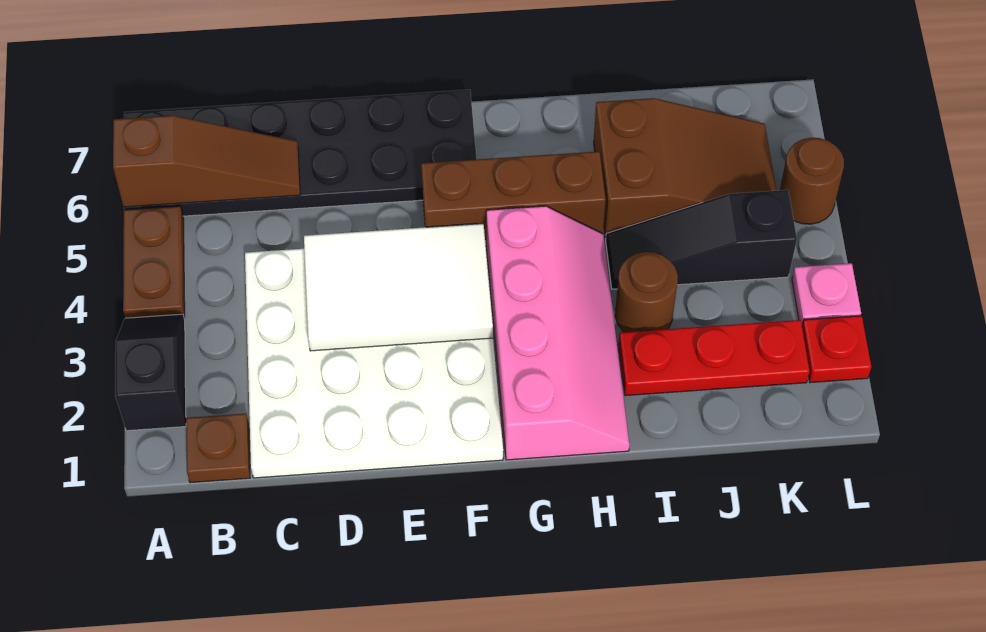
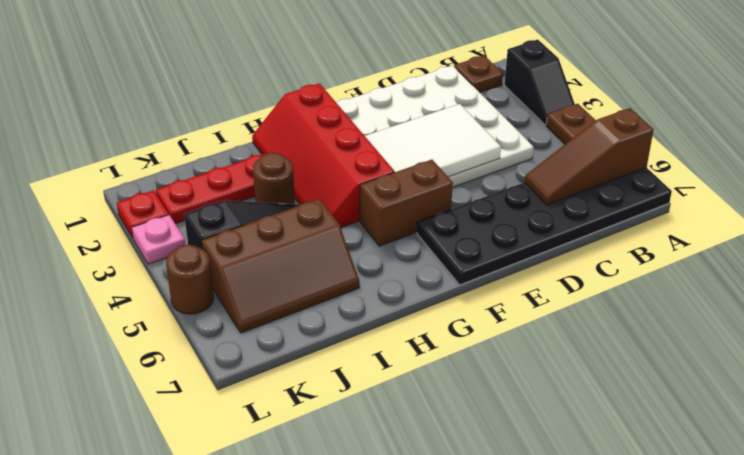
brown 1x3 brick [421,152,606,246] -> brown 1x2 brick [360,160,453,246]
pink 2x4 slope [486,206,629,460] -> red 2x4 slope [252,83,395,228]
brown 2x3 slope [594,98,776,238] -> brown 2x3 slope turned to [201,199,360,333]

